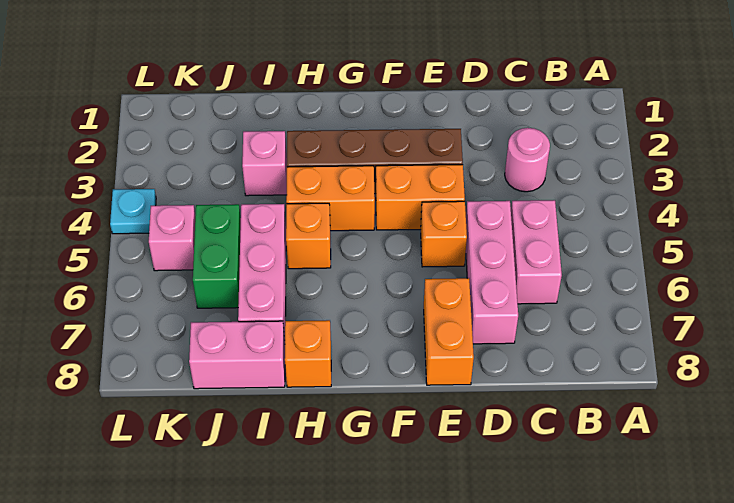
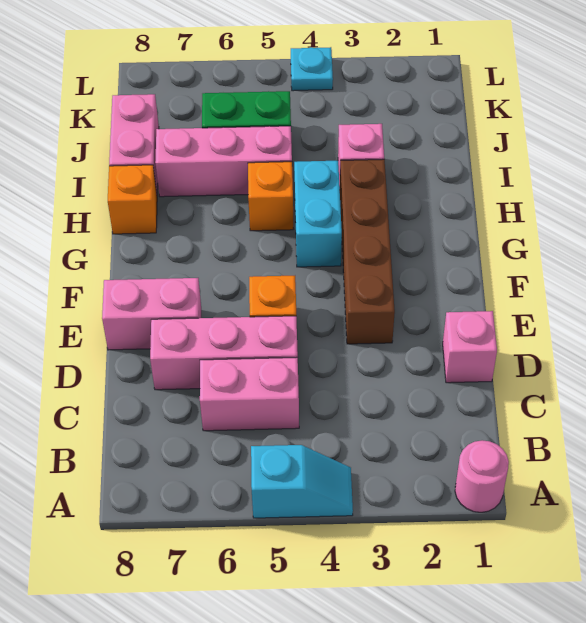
none -> cyan 1x2 slope [251,445,353,518]
pink 1x1 round brick [505,128,550,192] -> pink 1x1 round brick moved to [455,440,509,512]
orange 1x2 brick [376,165,465,230] -> none
orange 1x2 brick [424,278,474,385] -> pink 1x2 brick [102,278,201,350]
orange 1x2 brick [286,166,375,231] -> cyan 1x2 brick [294,161,342,267]
pink 1x1 brick [149,205,195,271] -> pink 1x1 brick moved to [443,311,497,383]

